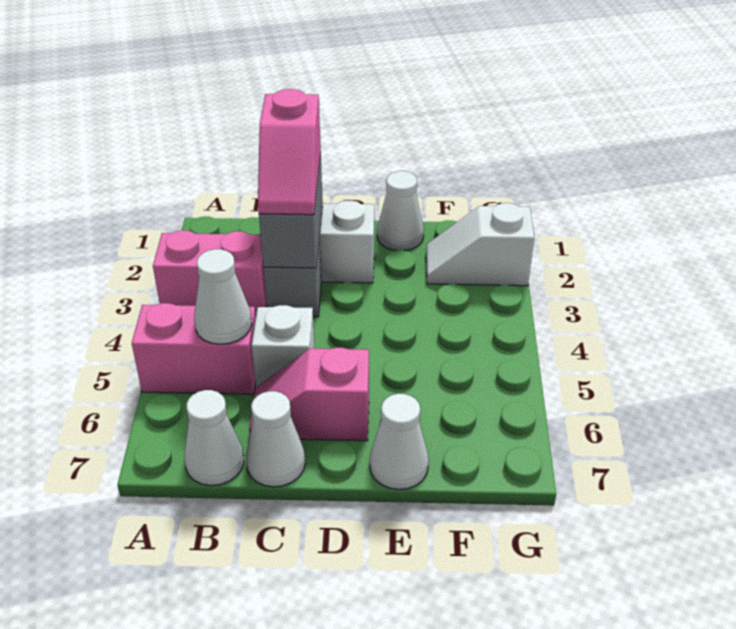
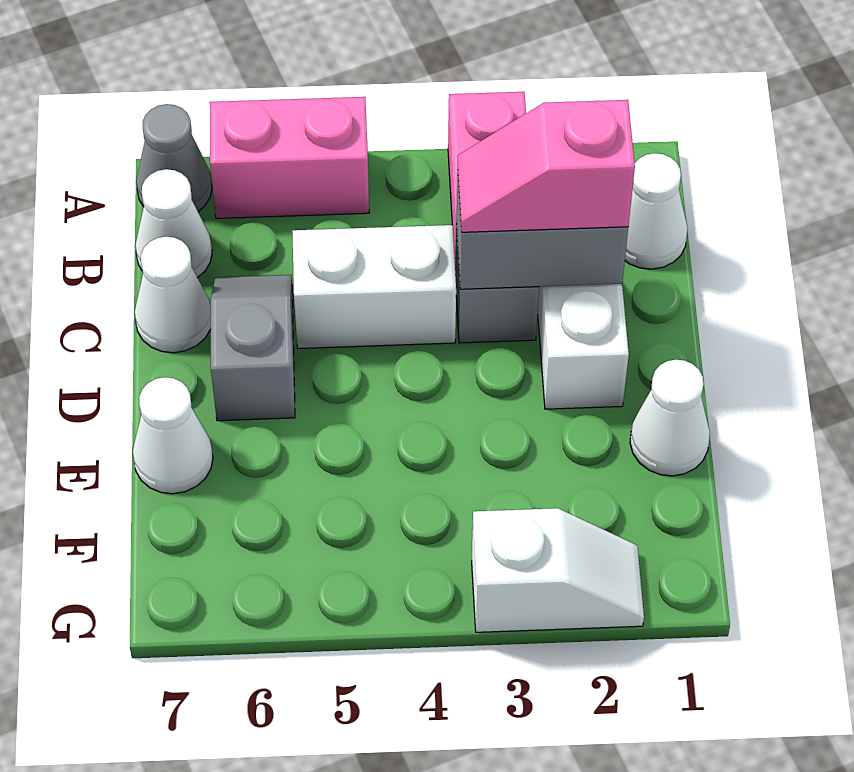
pink 1x2 brick [132,303,256,394] -> pink 1x2 brick turned to [210,97,369,218]
none -> grey 1x1 cone [136,104,212,212]
white 1x1 cone [194,249,252,344] -> white 1x1 cone moved to [625,153,687,269]
white 1x1 brick [252,305,315,387] -> white 1x2 brick [292,225,456,348]
pink 1x2 slope [249,348,369,441] -> grey 1x2 slope [211,275,295,421]
white 1x2 slope [426,203,534,286] -> white 1x2 slope turned to [472,508,644,632]

